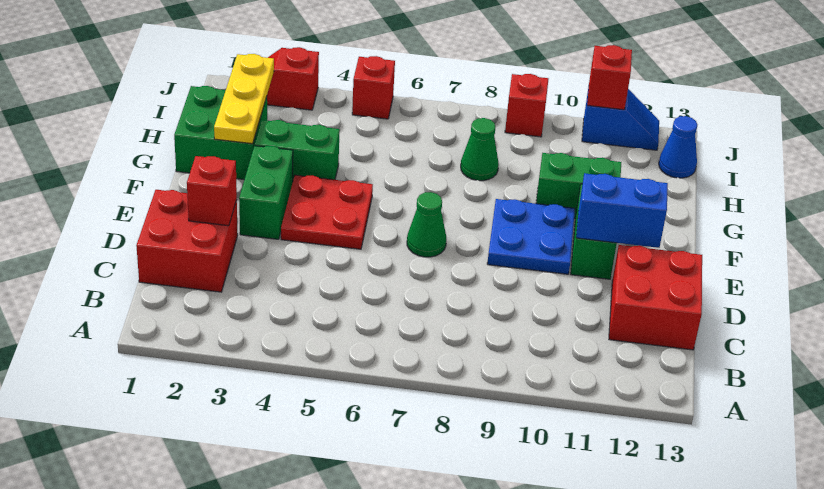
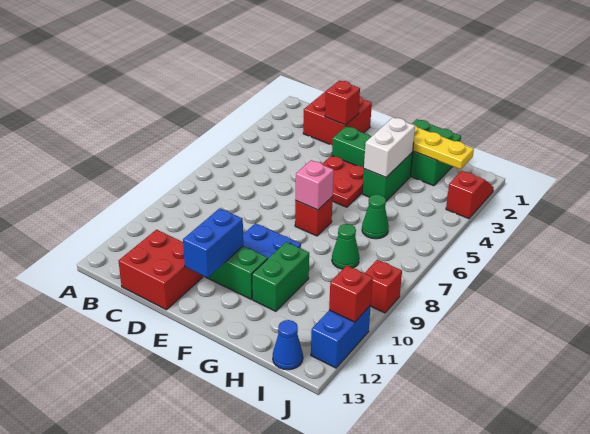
green 1x1 cone [407,192,446,257] -> green 1x1 cone moved to [362,194,389,239]
none -> pink 1x1 brick [295,160,334,210]
none -> white 1x2 brick [364,117,415,177]
red 1x1 brick [352,56,395,119] -> red 1x1 brick moved to [295,197,333,236]
blue 1x2 slope [582,87,659,150] -> blue 1x2 brick [311,305,371,368]

